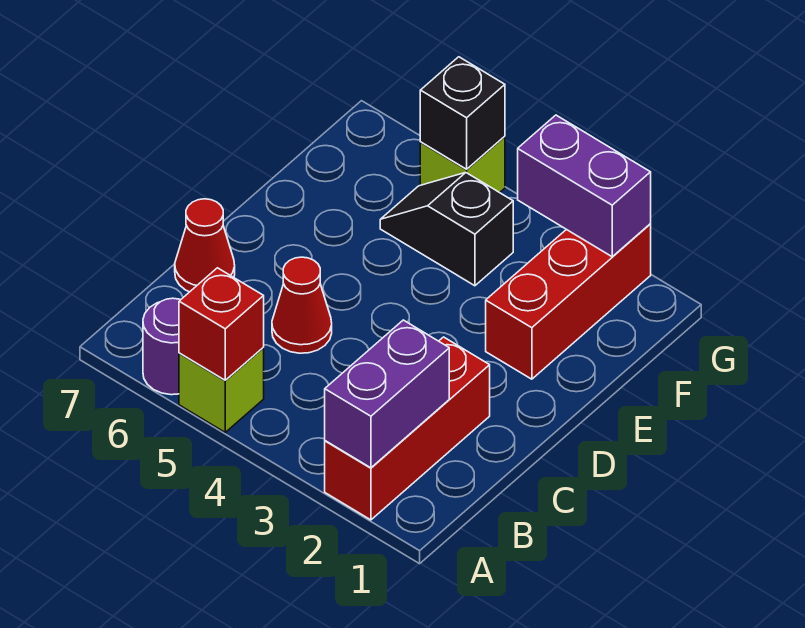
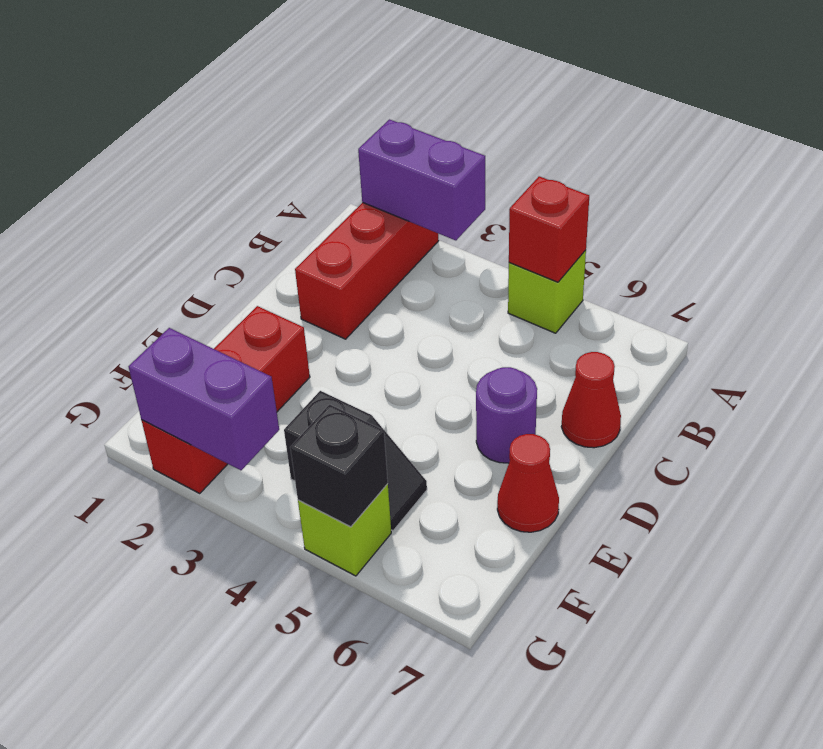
purple 1x2 brick [325,320,449,468] -> purple 1x2 brick turned to [358,119,485,240]
purple 1x1 round brick [143,298,180,395] -> purple 1x1 round brick moved to [476,367,537,463]
red 1x1 cone [272,257,332,353] -> red 1x1 cone moved to [497,434,559,532]

